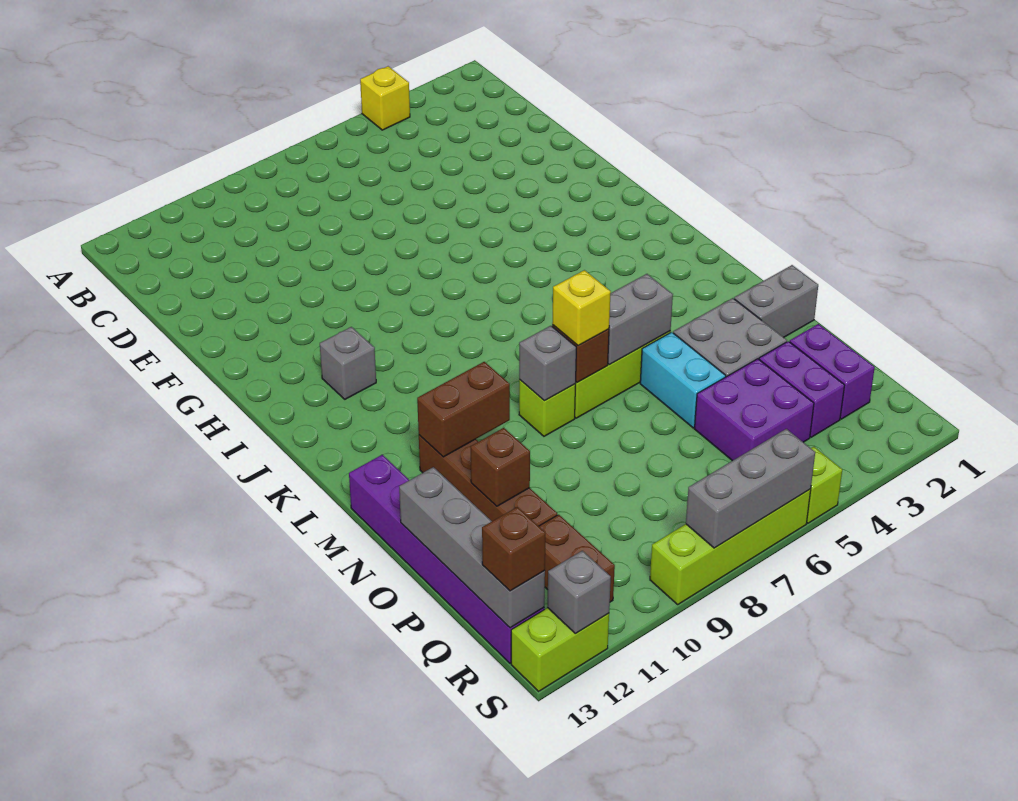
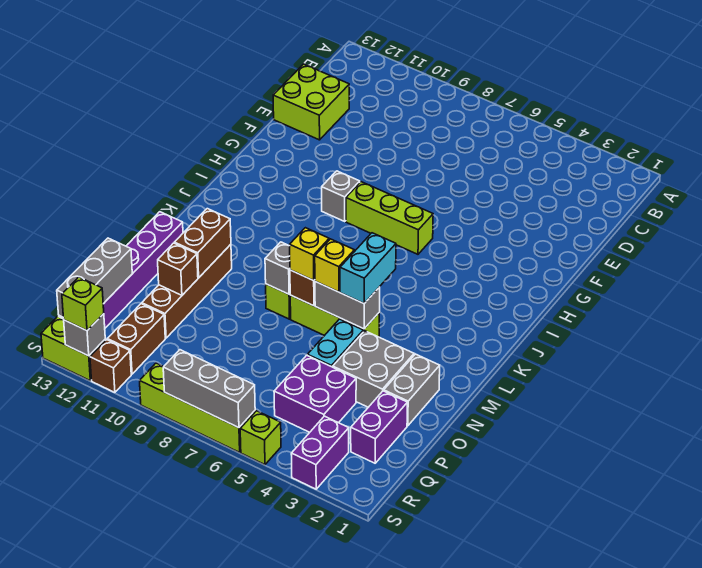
yellow 1x1 brick [360,66,410,130] -> yellow 1x1 brick moved to [315,239,354,292]
none -> lime 2x2 brick [273,64,349,140]
none -> lime 1x3 brick [346,182,433,254]
grey 1x1 brick [320,327,376,399] -> grey 1x1 brick moved to [322,171,360,221]
none -> cyan 1x2 brick [340,233,396,303]
brown 1x2 brick [417,362,510,457] -> brown 1x2 brick turned to [174,209,231,278]
grey 1x2 brick [734,265,818,337] -> grey 1x2 brick turned to [384,354,440,426]
grey 1x4 brick [399,467,545,628] -> grey 1x3 brick [57,238,132,317]
purple 1x2 brick [759,341,845,437] -> purple 1x2 brick moved to [291,416,349,489]
brown 1x1 brick [482,507,545,591] -> brown 1x1 brick moved to [90,340,131,392]
none -> lime 1x1 brick [62,277,104,331]

